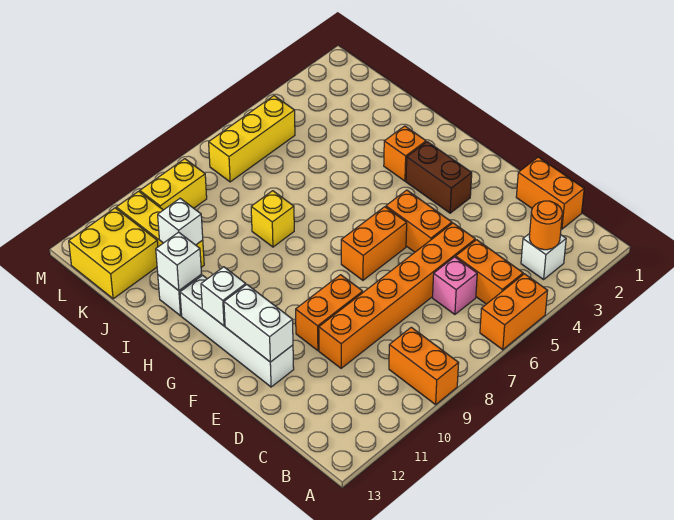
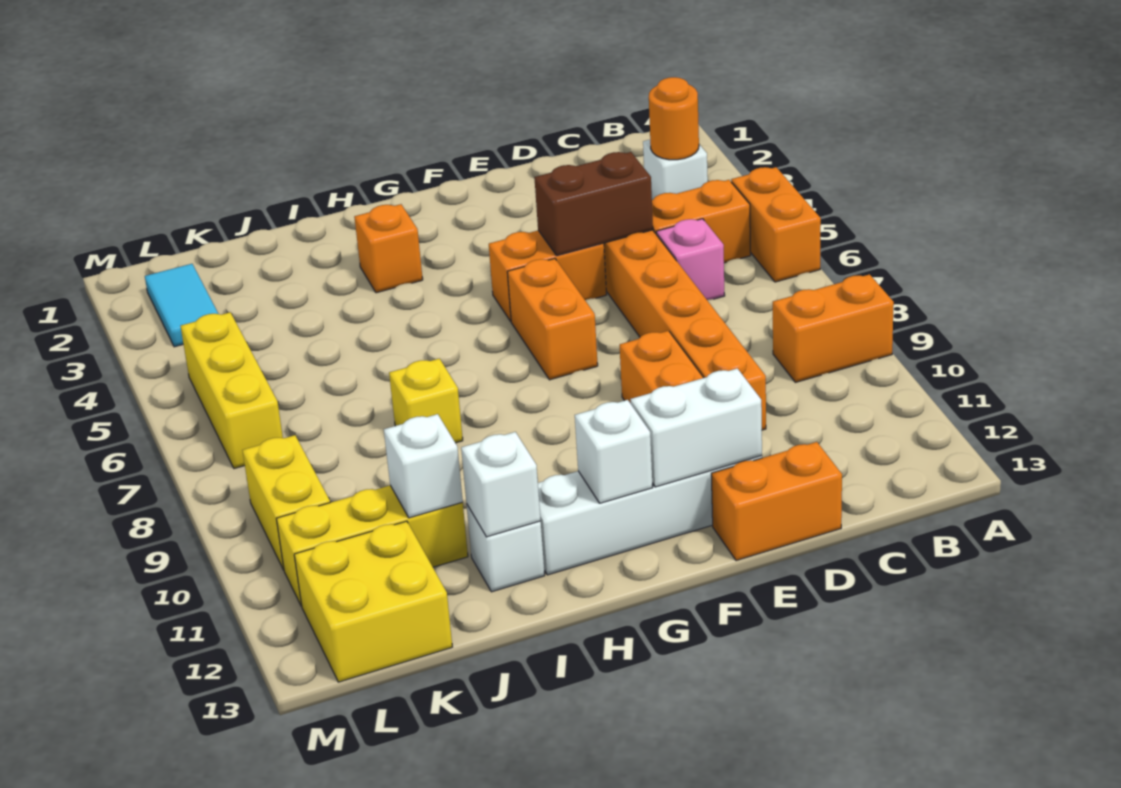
orange 1x2 brick [516,157,584,229] -> orange 1x2 brick moved to [711,442,842,561]
brown 1x2 brick [406,142,472,213] -> brown 1x2 brick moved to [534,152,653,256]
none -> cyan 1x2 tile [145,264,218,347]

